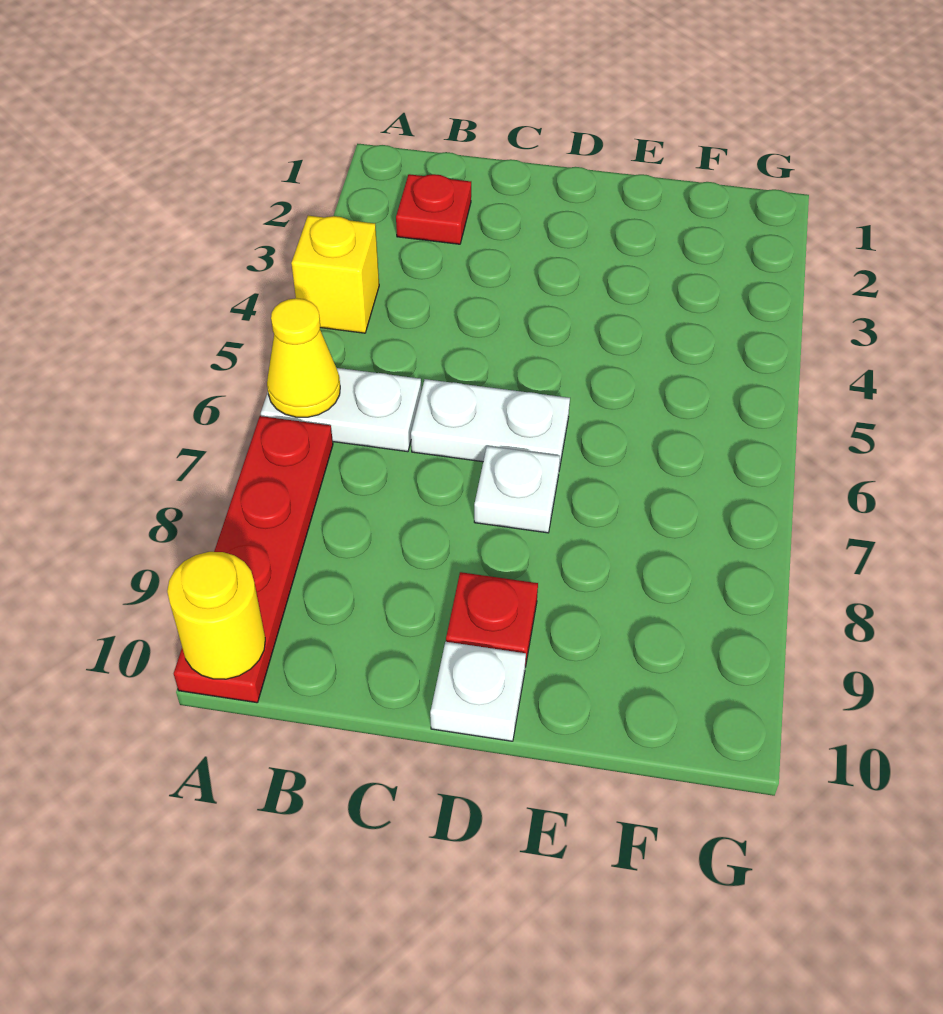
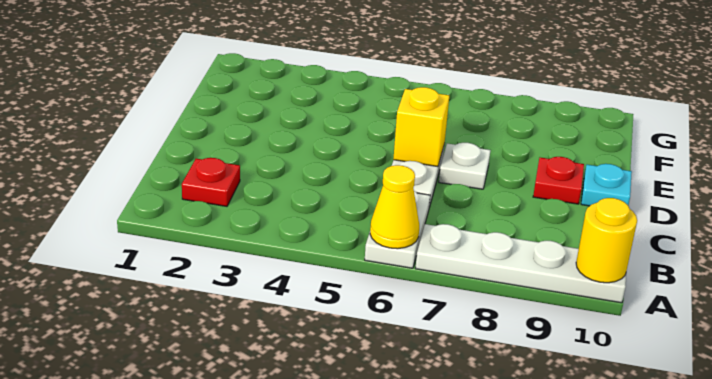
yellow 1x1 brick [291,216,379,333] -> yellow 1x1 brick moved to [393,87,449,167]
red 1x4 plate [174,416,333,703] -> white 1x4 plate [415,224,626,303]
white 1x1 plate [430,642,526,741] -> cyan 1x1 plate [581,164,632,206]

